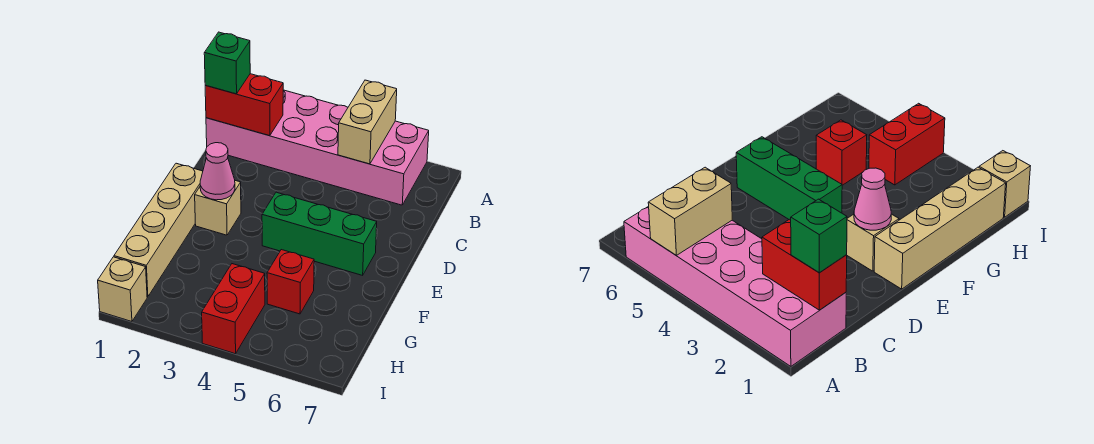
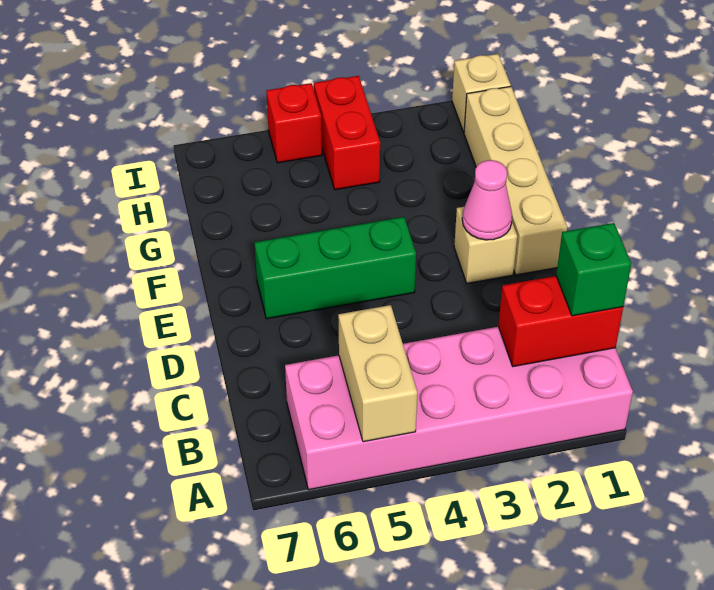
red 1x1 brick [267,250,314,314] -> red 1x1 brick moved to [266,83,322,163]

